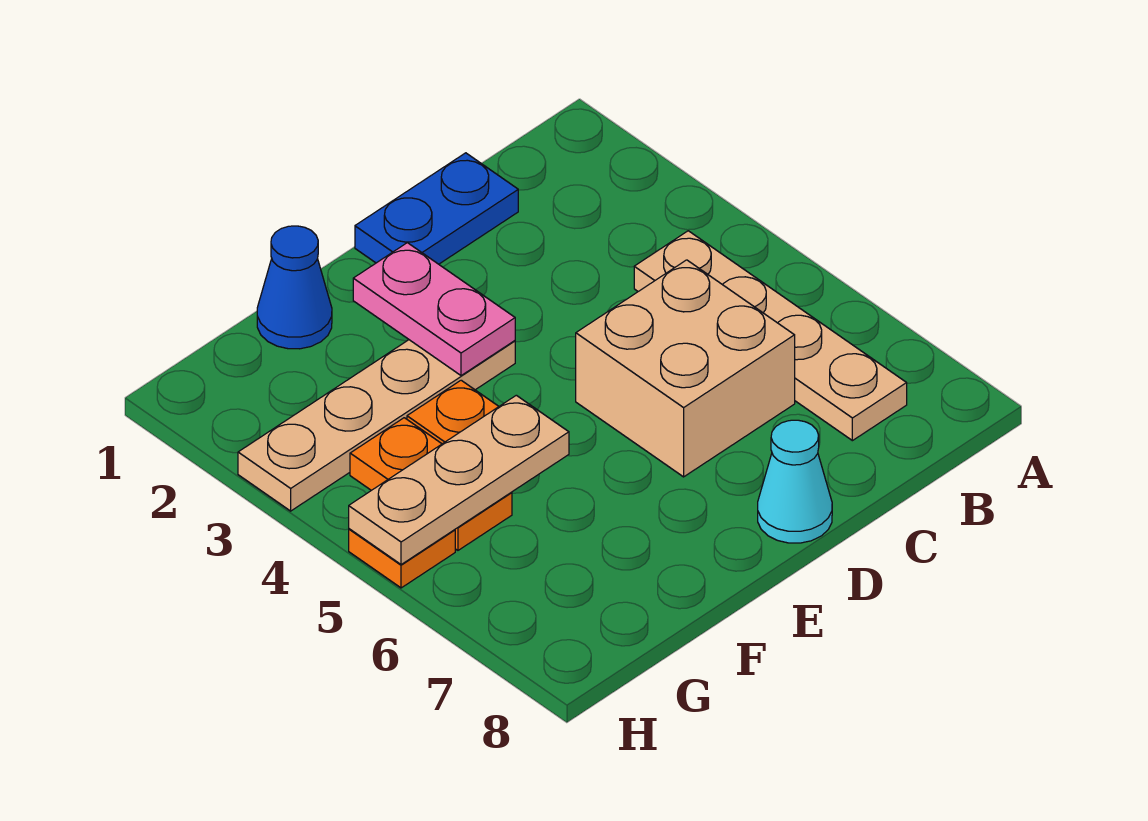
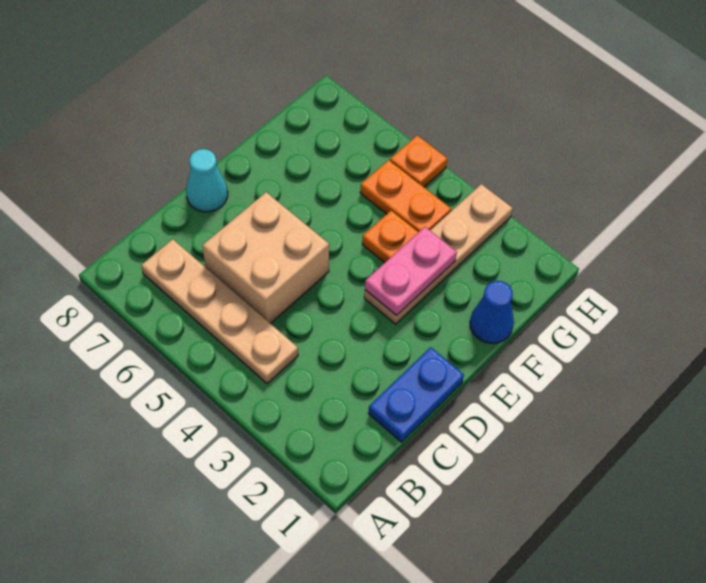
pink 1x2 plate [353,243,515,376] -> pink 1x2 plate turned to [365,227,457,316]
tan 1x3 plate [349,395,569,565] -> none

